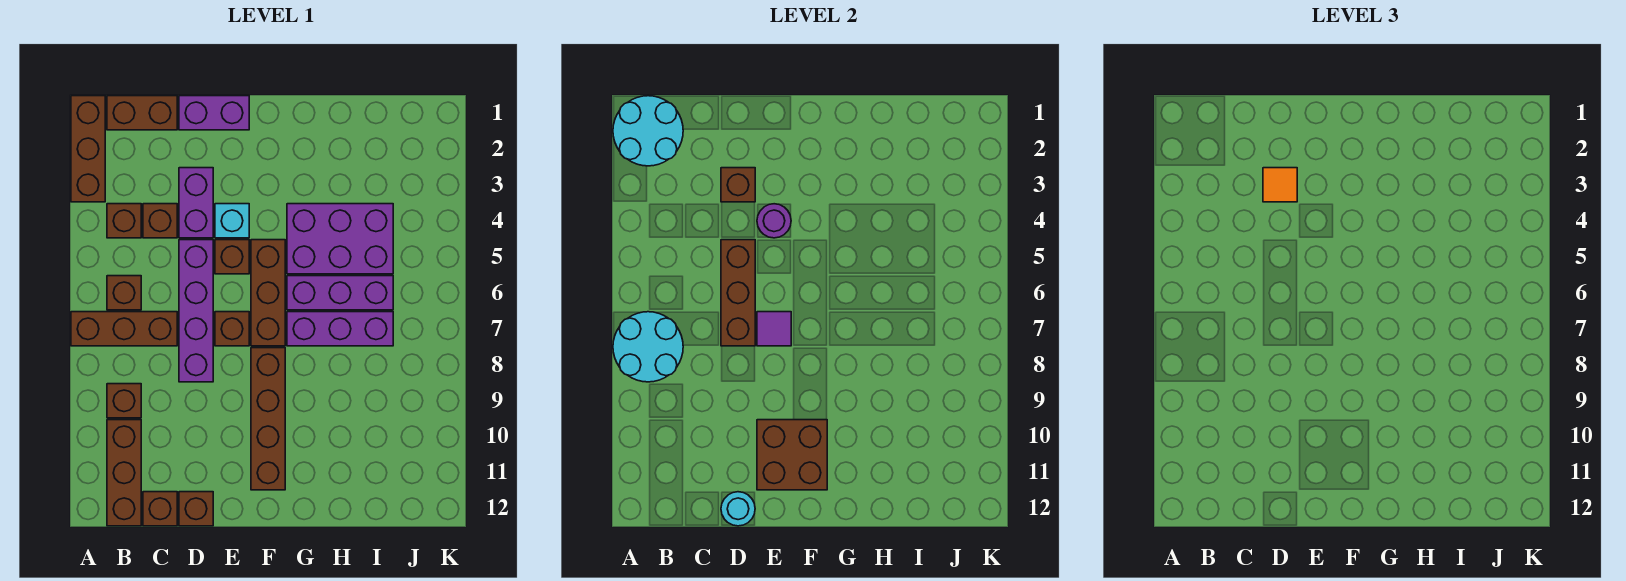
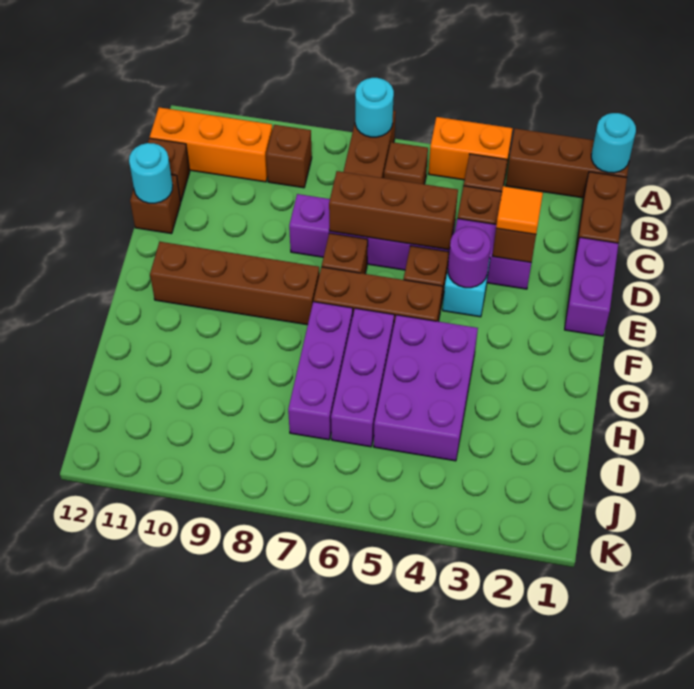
cyan 2x2 round brick [613,96,683,166] -> cyan 1x1 round brick [591,113,636,173]
none -> orange 1x2 brick [428,117,513,181]
cyan 2x2 round brick [613,312,683,382] -> cyan 1x1 round brick [355,78,394,137]
brown 1x3 brick [107,420,141,526] -> orange 1x3 brick [150,107,272,182]
purple 1x1 tile [757,312,791,346] -> none
brown 2x2 brick [757,420,827,490] -> none

